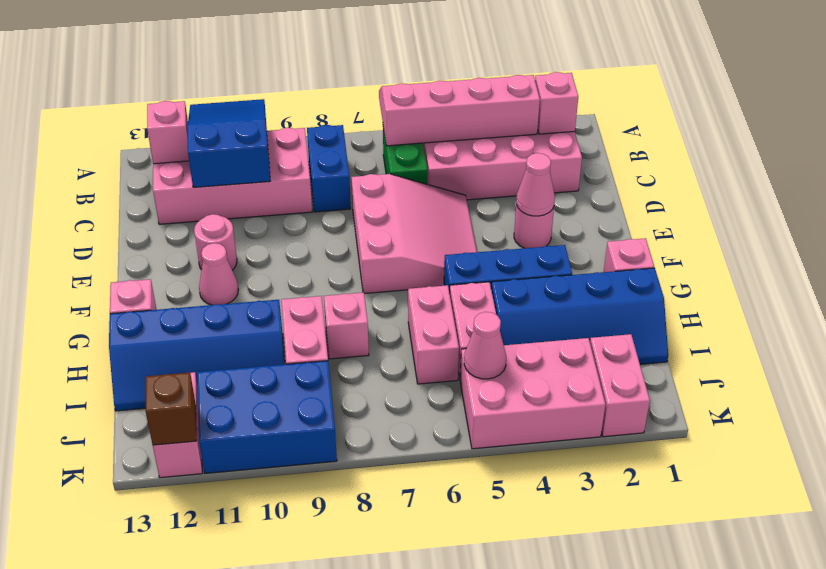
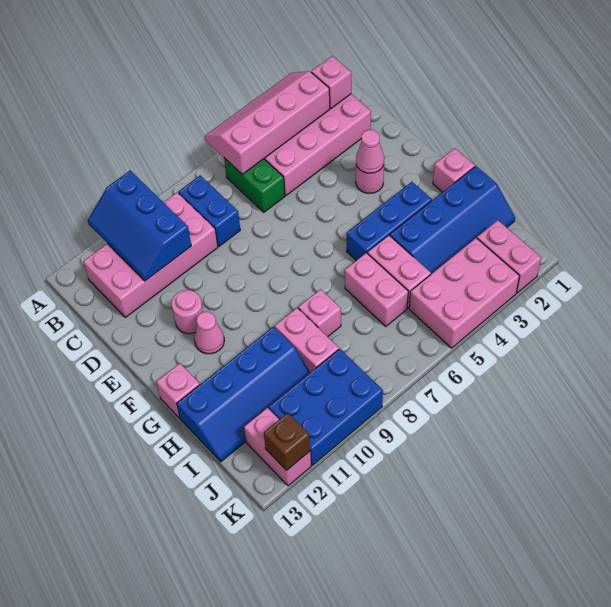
blue 2x3 slope [187,99,270,187] -> blue 2x3 slope turned to [88,170,191,281]
pink 1x1 brick [147,101,189,164] -> none
pink 3x3 slope [351,174,477,294] -> none
pink 1x1 cone [464,312,506,379] -> none

